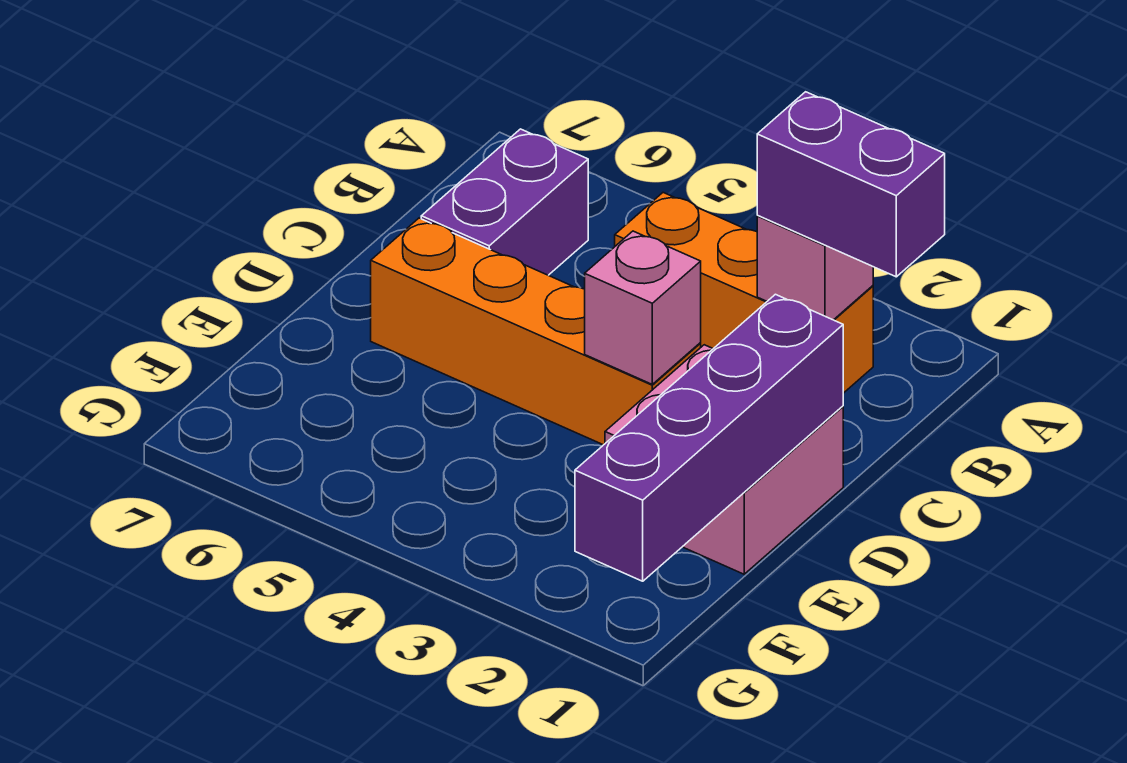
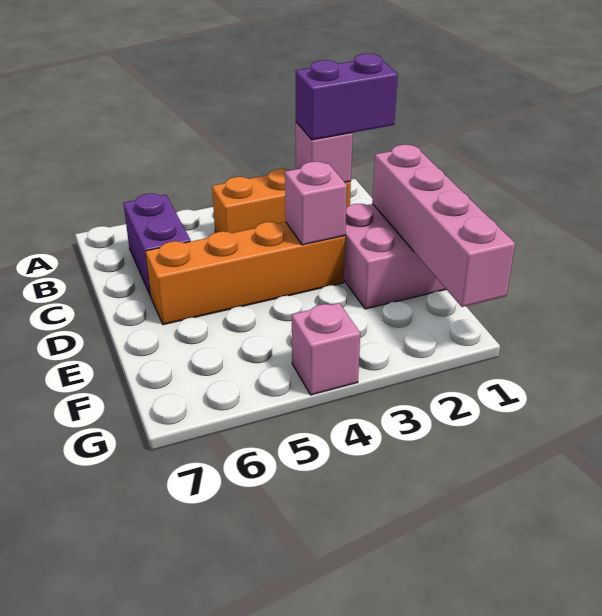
purple 1x4 brick [575,294,843,581] -> pink 1x4 brick [372,145,515,307]
none -> pink 1x1 brick [292,303,360,395]

